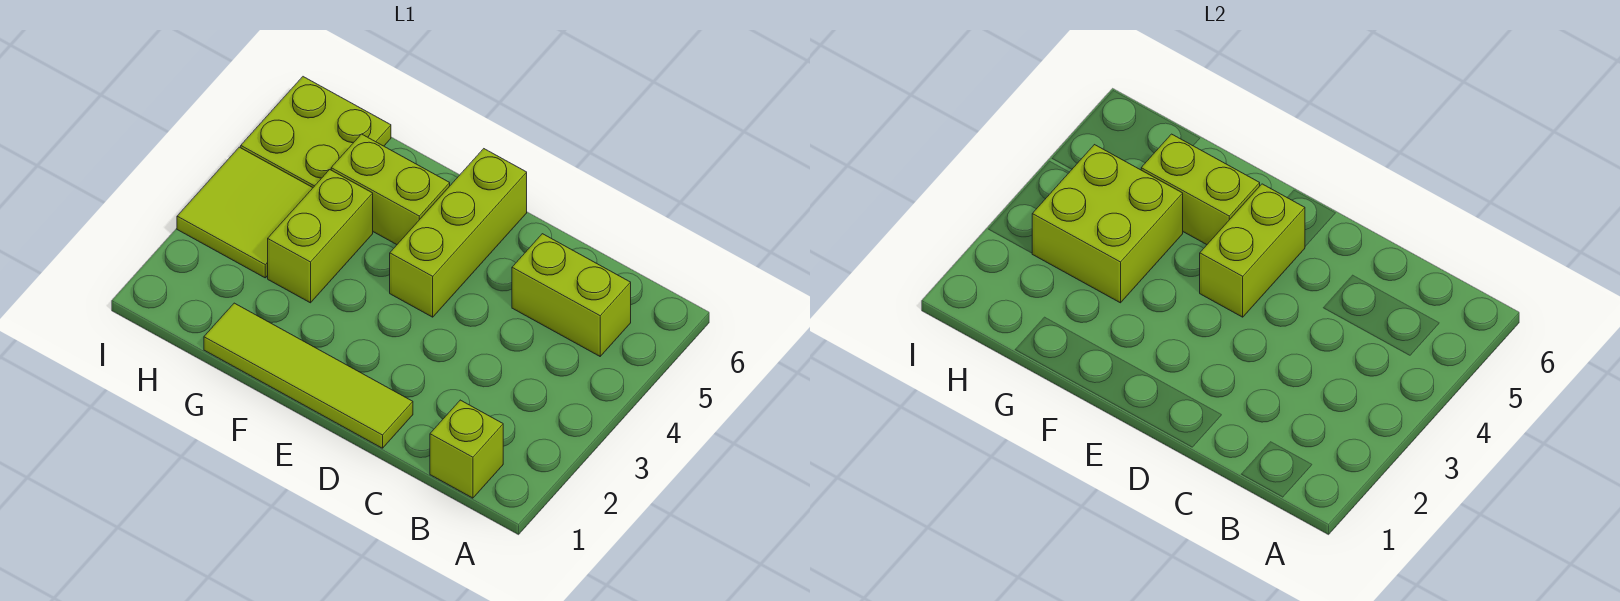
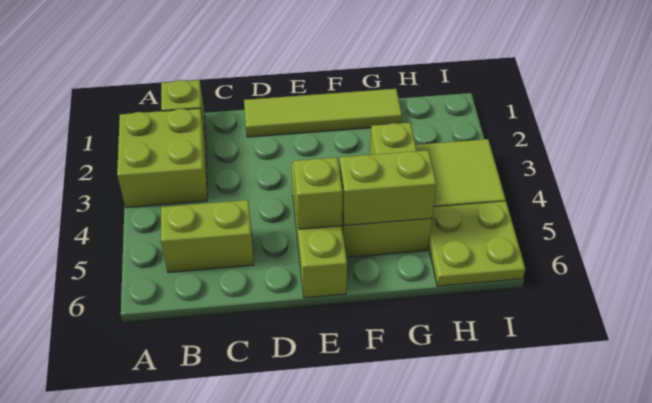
lime 1x2 brick [1200,184,1305,317] -> lime 1x1 brick [294,157,343,229]
lime 2x2 brick [1032,145,1183,303] -> lime 2x2 brick moved to [117,108,207,208]

